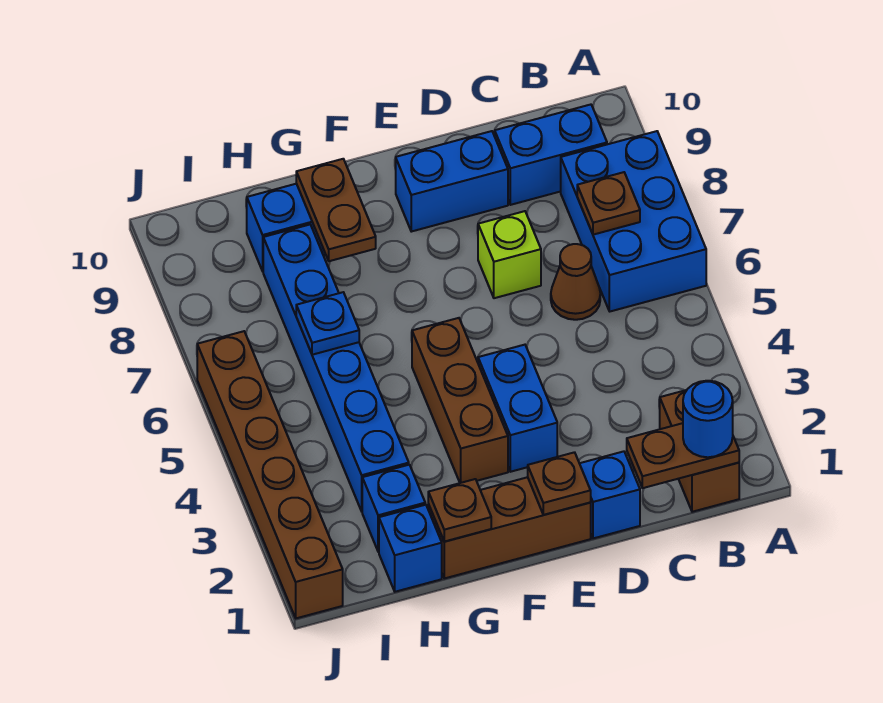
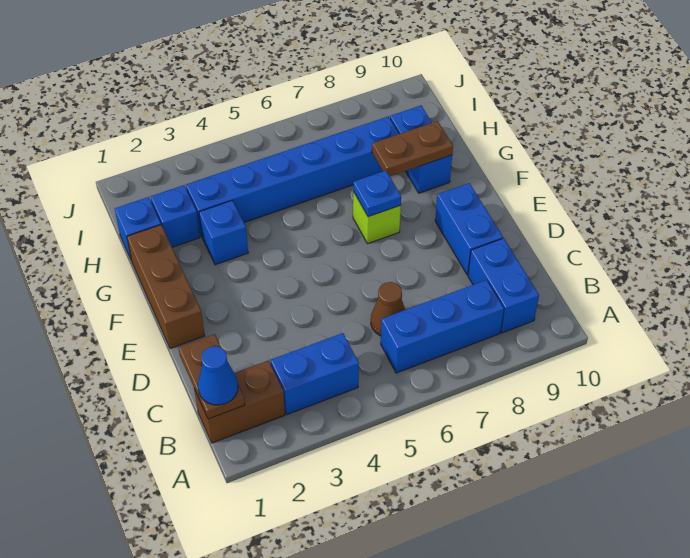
blue 2x3 brick [561,131,706,311] -> blue 1x3 brick [381,280,504,373]
blue 1x1 round brick [683,381,733,457] -> blue 1x1 cone [198,346,238,405]
brown 1x1 plate [577,172,640,235] -> none
blue 1x1 brick [580,451,640,538] -> blue 1x1 brick moved to [199,200,248,265]
lime 1x1 brick [478,211,541,298] -> lime 1x1 brick moved to [353,192,401,244]
brown 1x1 plate [528,452,591,515] -> none
blue 1x2 brick [478,345,557,472] -> blue 1x2 brick moved to [271,333,359,414]
brown 1x3 brick [412,318,508,483] -> none
brown 1x1 plate [428,479,491,542] -> none
blue 1x1 plate [296,292,359,355] -> blue 1x1 plate moved to [353,170,401,217]
brown 1x6 brick [197,331,343,618] -> none

